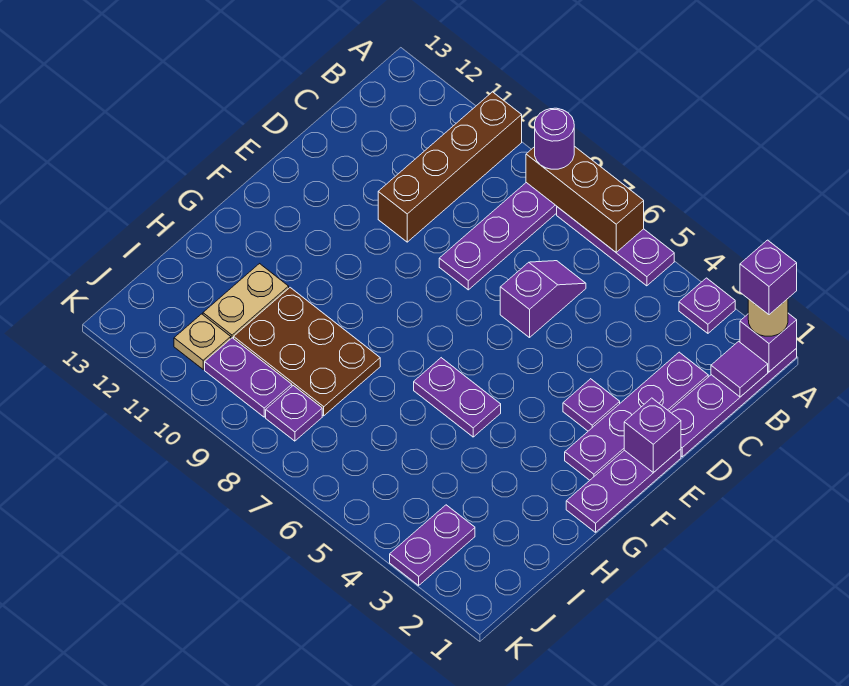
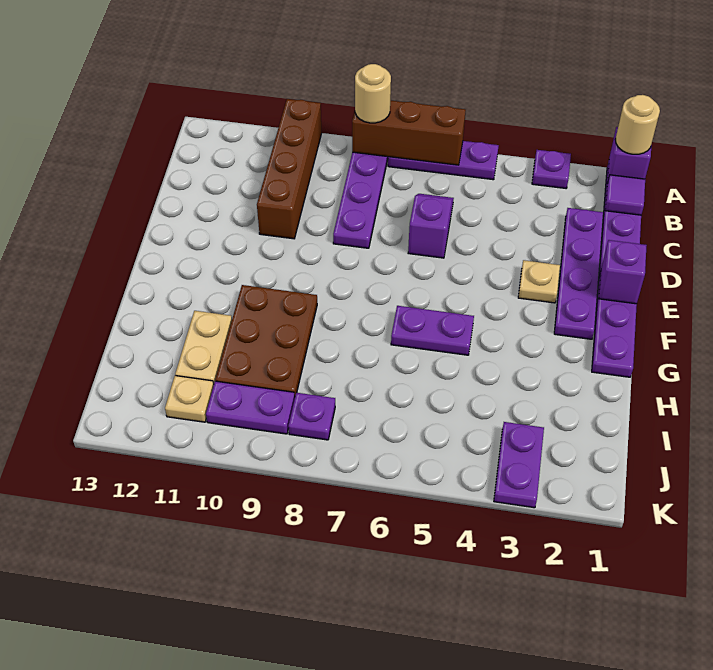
purple 1x1 brick [740,240,797,315] -> none
purple 1x1 round brick [535,108,574,169] -> tan 1x1 round brick [355,64,391,123]
purple 1x1 plate [563,379,620,431] -> tan 1x1 plate [518,260,560,303]
brown 2x3 plate [234,288,380,416] -> brown 2x3 plate turned to [215,285,317,396]

